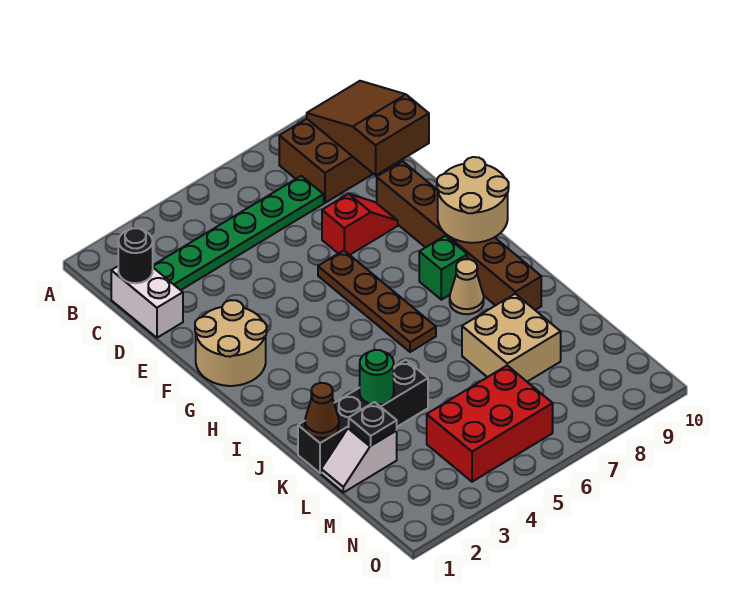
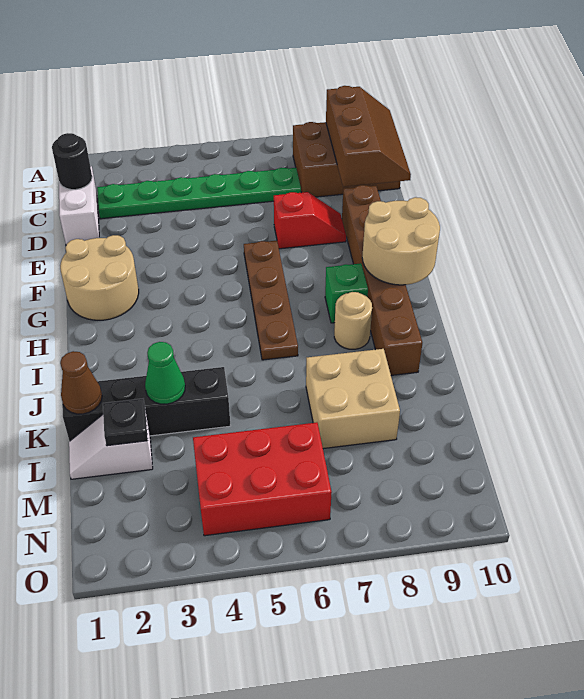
brown 2x3 slope [307,81,429,175] -> brown 2x3 slope turned to [326,86,411,187]
tan 1x1 cone [450,259,484,314] -> tan 1x1 round brick [334,292,372,349]
green 1x1 round brick [360,350,394,405] -> green 1x1 cone [145,342,185,404]

